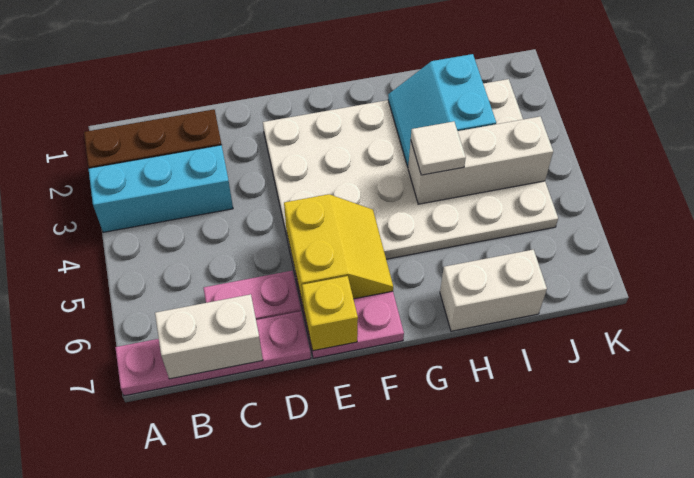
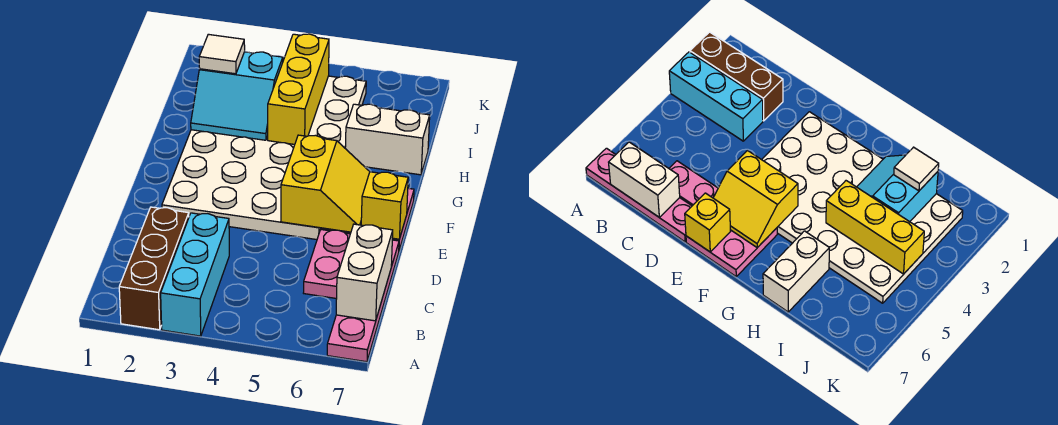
yellow 2x2 slope [284,194,393,308] -> yellow 2x2 slope turned to [281,135,370,232]
white 1x3 brick [408,117,553,204] -> yellow 1x3 brick [268,34,329,144]
white 1x1 tile [411,122,466,175] -> white 1x1 tile moved to [199,34,245,74]
white 1x2 brick [440,250,547,331] -> white 1x2 brick turned to [345,104,430,175]

